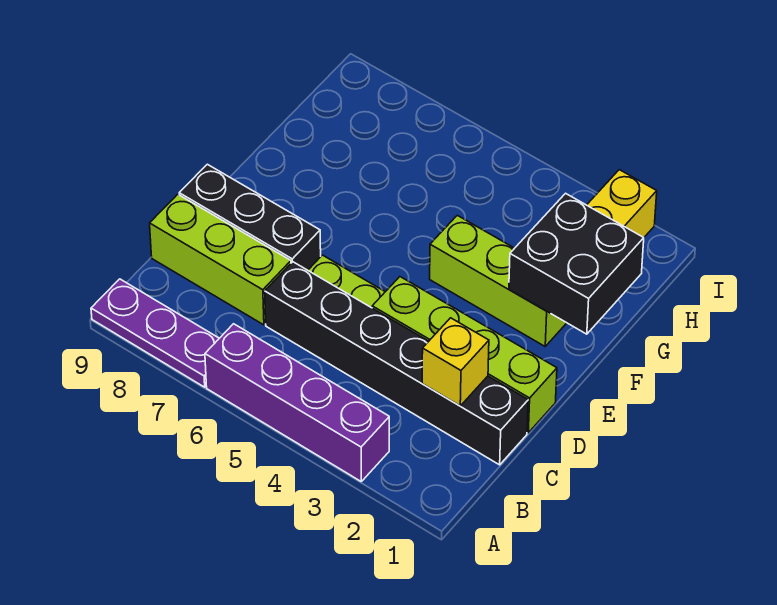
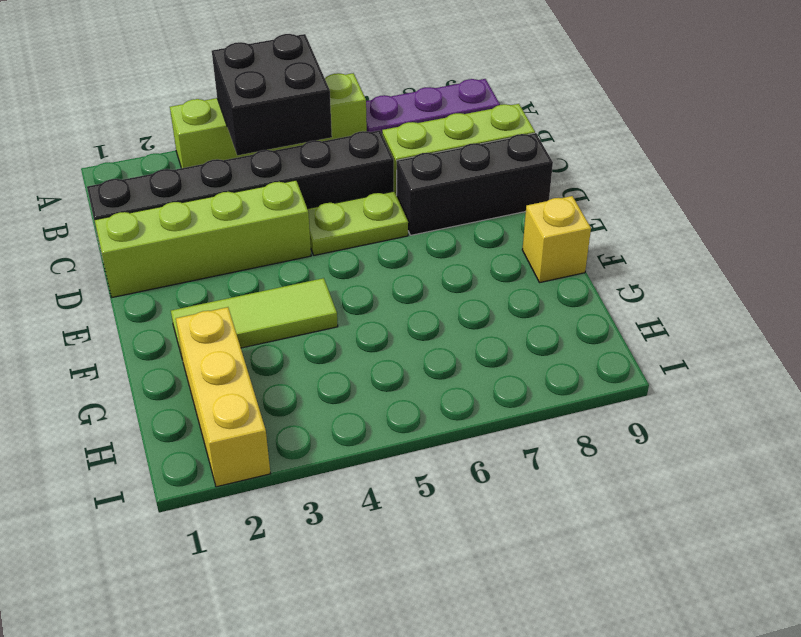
purple 1x4 brick [205,324,389,481] -> lime 1x4 brick [170,73,367,168]
yellow 1x1 brick [422,318,489,406] -> yellow 1x1 brick moved to [522,196,591,283]
black 2x2 brick [509,193,644,334] -> black 2x2 brick moved to [212,34,332,156]
lime 1x3 brick [430,215,566,346] -> lime 1x3 tile [171,278,338,360]

